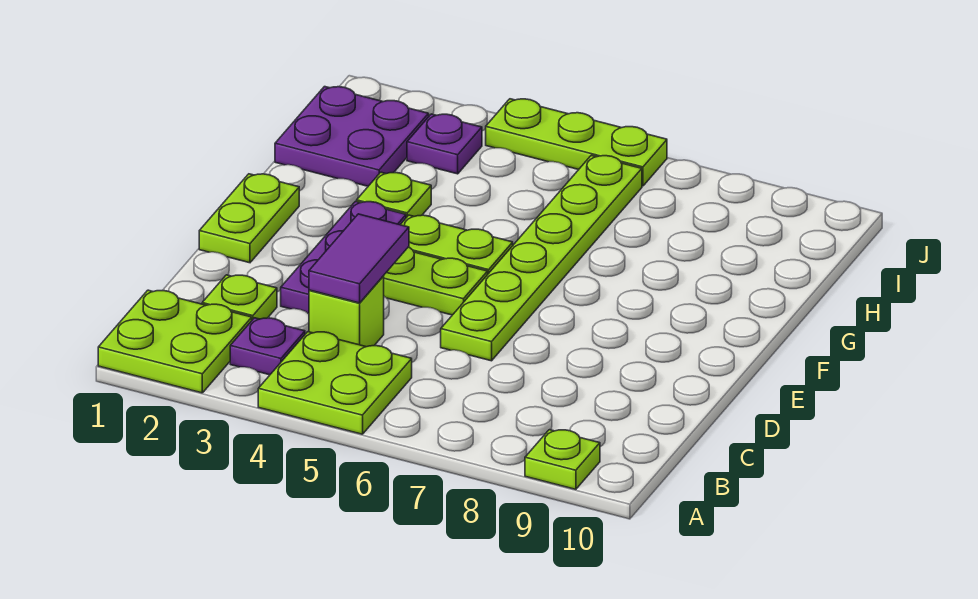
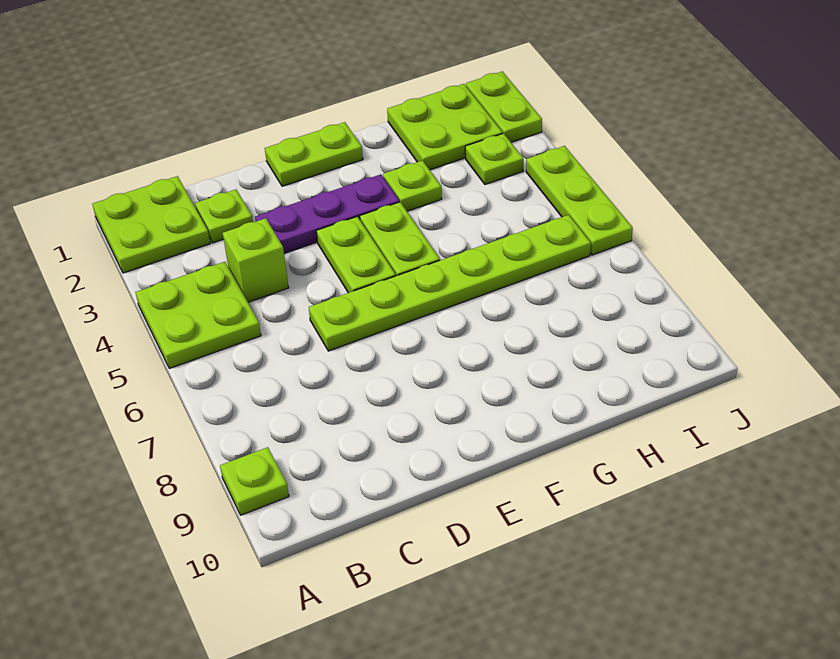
purple 1x1 plate [230,318,305,375] -> none
purple 1x2 tile [309,214,409,303] -> none
purple 2x2 plate [275,87,429,186] -> lime 2x2 plate [387,84,503,170]
purple 1x1 plate [407,114,482,174] -> lime 1x1 plate [465,133,523,184]
none -> lime 1x2 plate [466,71,542,142]

